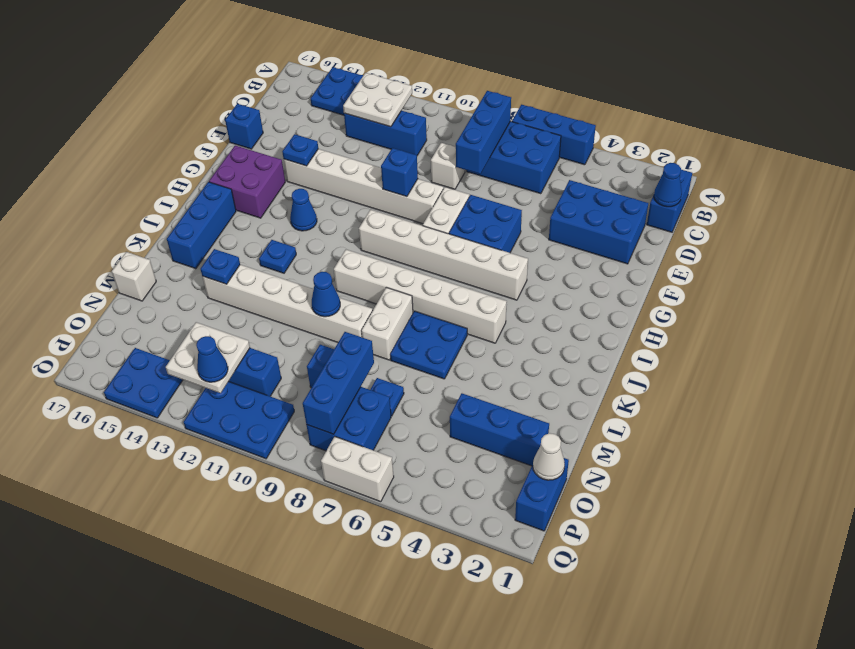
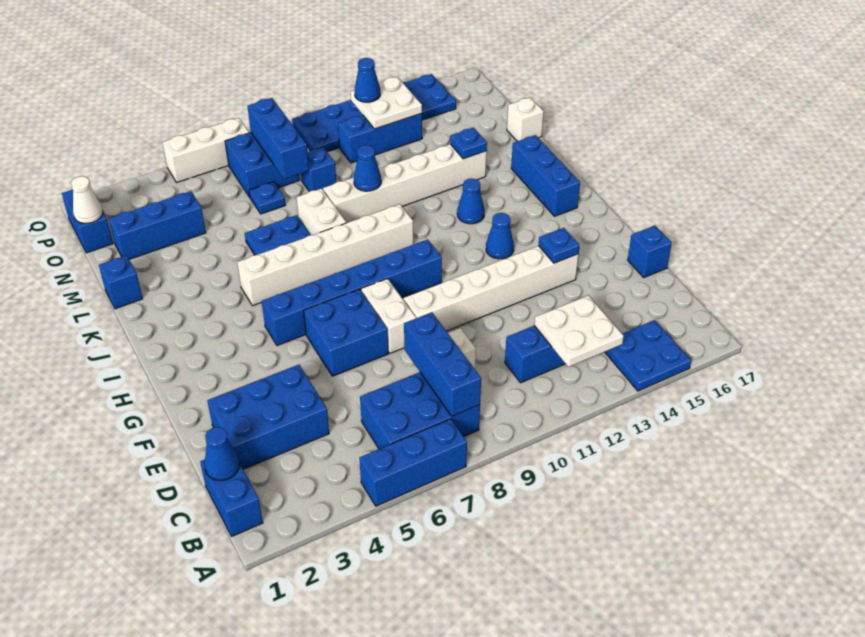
blue 1x1 brick [381,148,418,197] -> blue 1x1 brick moved to [99,255,143,309]
purple 2x2 brick [209,146,285,218] -> none
white 1x6 brick [359,210,528,300] -> blue 1x6 brick [262,240,442,346]
blue 1x1 plate [259,240,296,273] -> blue 1x1 cone [457,179,485,224]
white 1x2 brick [321,437,394,502] -> white 1x3 brick [162,118,249,182]

